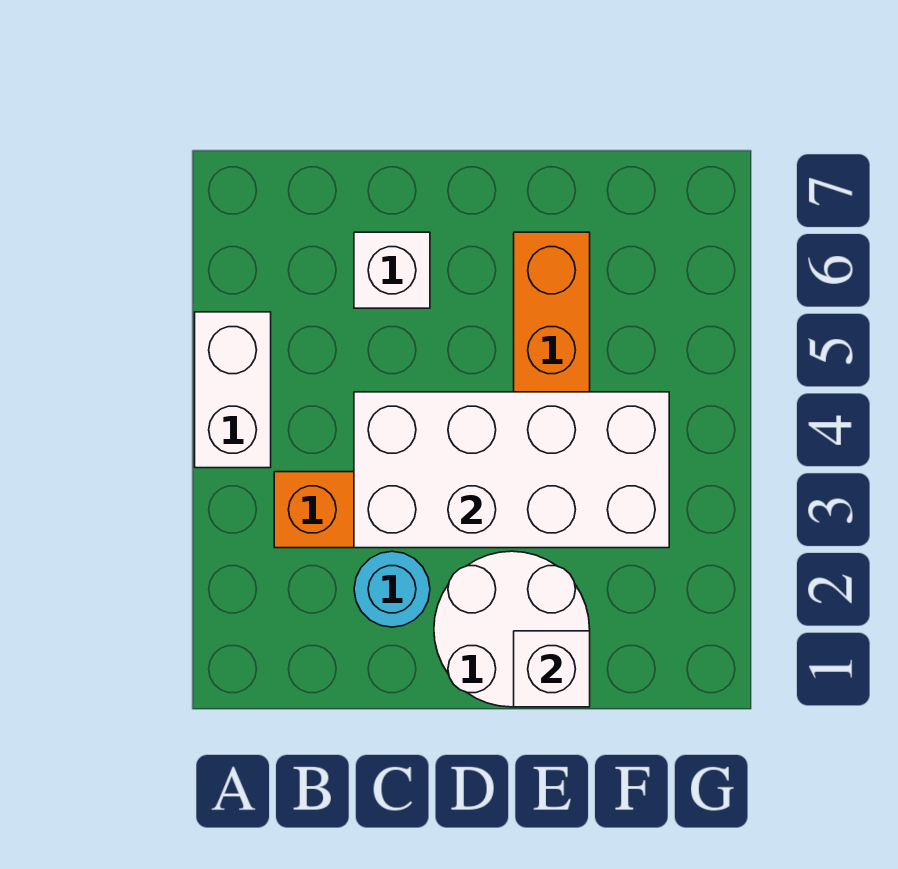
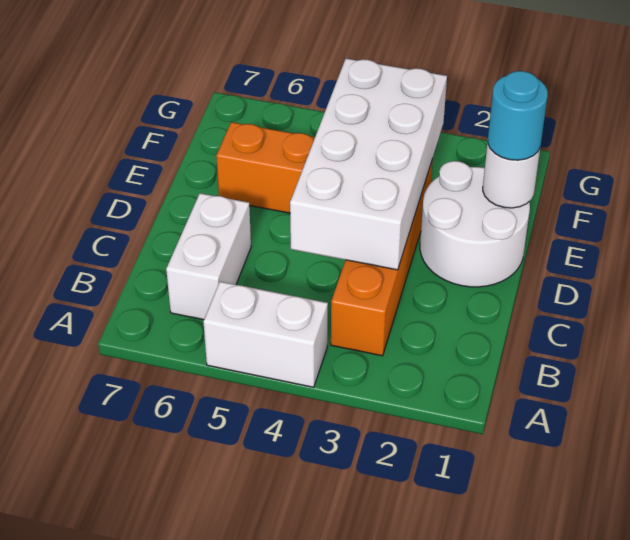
cyan 1x1 round brick [354,551,430,627] -> cyan 1x1 round brick moved to [488,71,548,160]
white 1x1 brick [354,232,430,308] -> white 1x2 brick [166,193,251,320]
white 1x1 brick [514,631,590,707] -> white 1x1 round brick [483,142,540,208]

